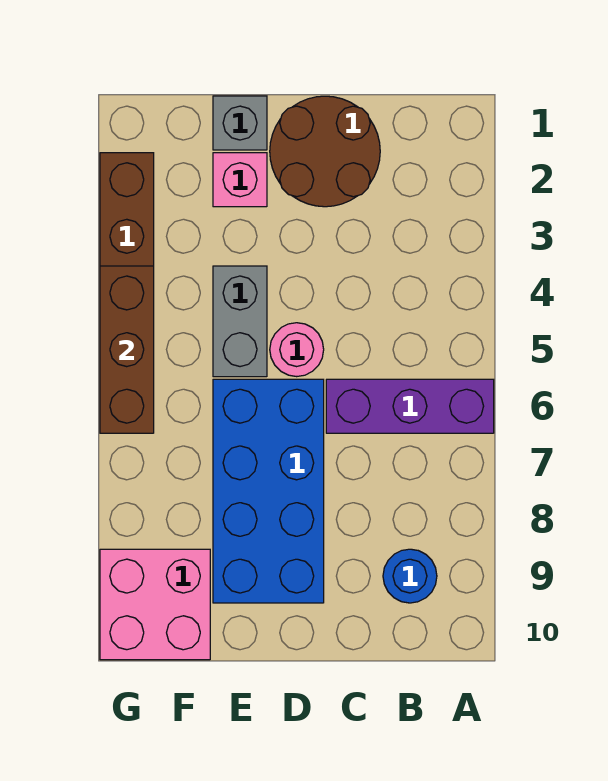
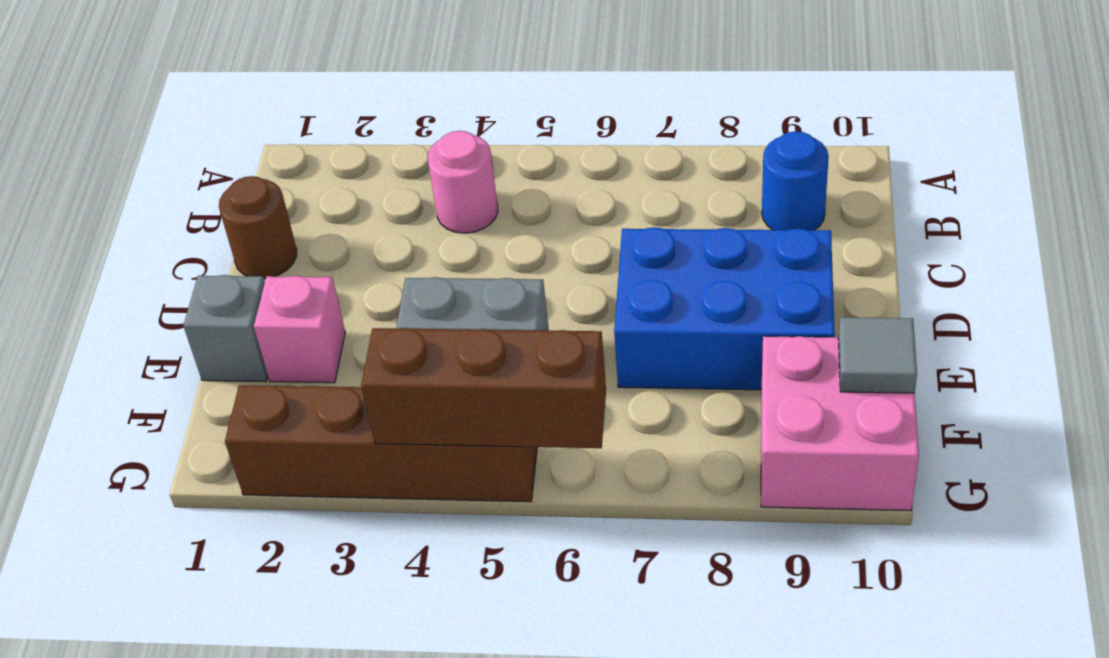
purple 1x3 brick [326,379,494,433] -> none
brown 2x2 round brick [270,96,380,207] -> brown 1x1 round brick [219,176,297,279]
pink 1x1 round brick [270,323,324,377] -> pink 1x1 round brick moved to [428,131,498,233]
blue 2x4 brick [213,379,324,603] -> blue 2x3 brick [614,227,835,390]
none -> grey 1x1 tile [838,317,917,393]

